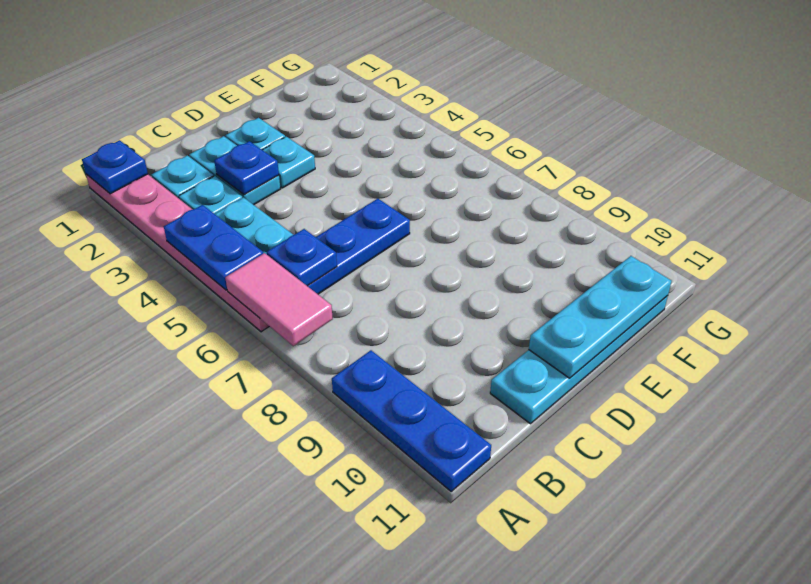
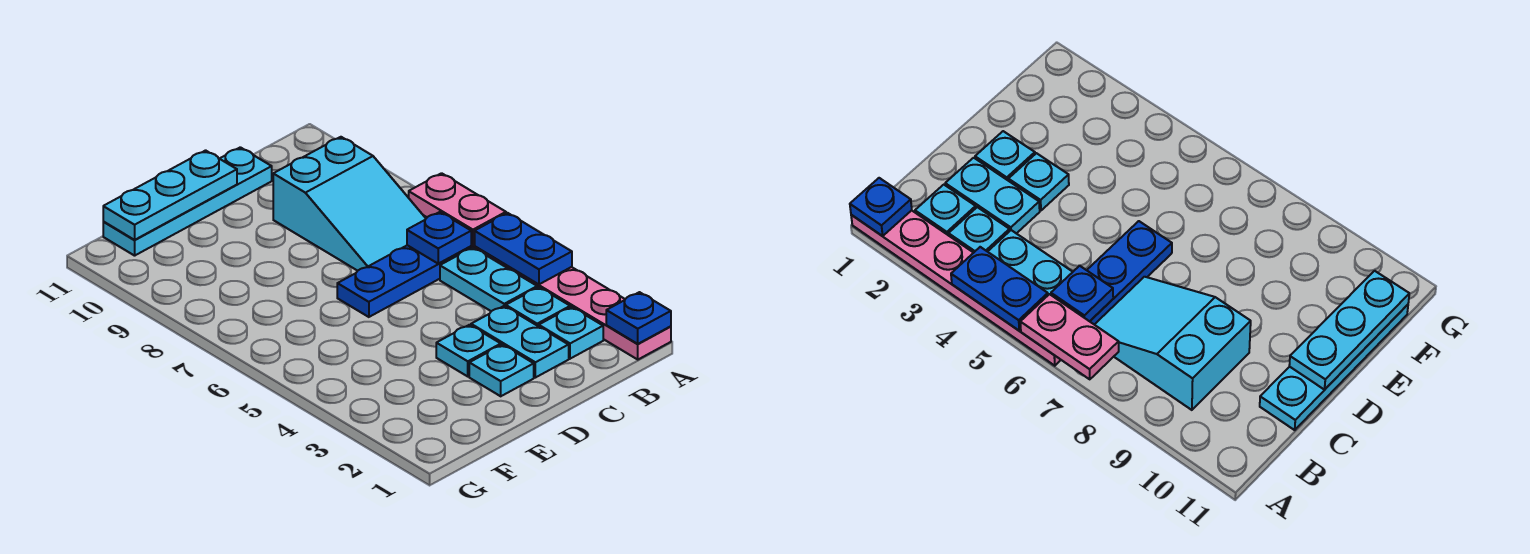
pink 1x2 tile [225,253,333,346] -> pink 1x2 plate [409,173,506,245]
blue 1x3 plate [332,350,491,491] -> none
none -> cyan 2x3 slope [273,137,426,271]
blue 1x1 plate [214,141,279,195] -> none

